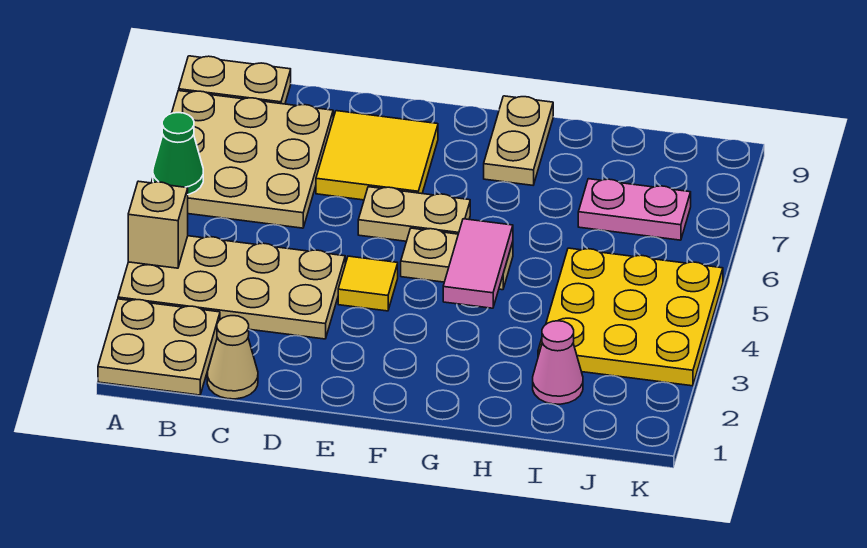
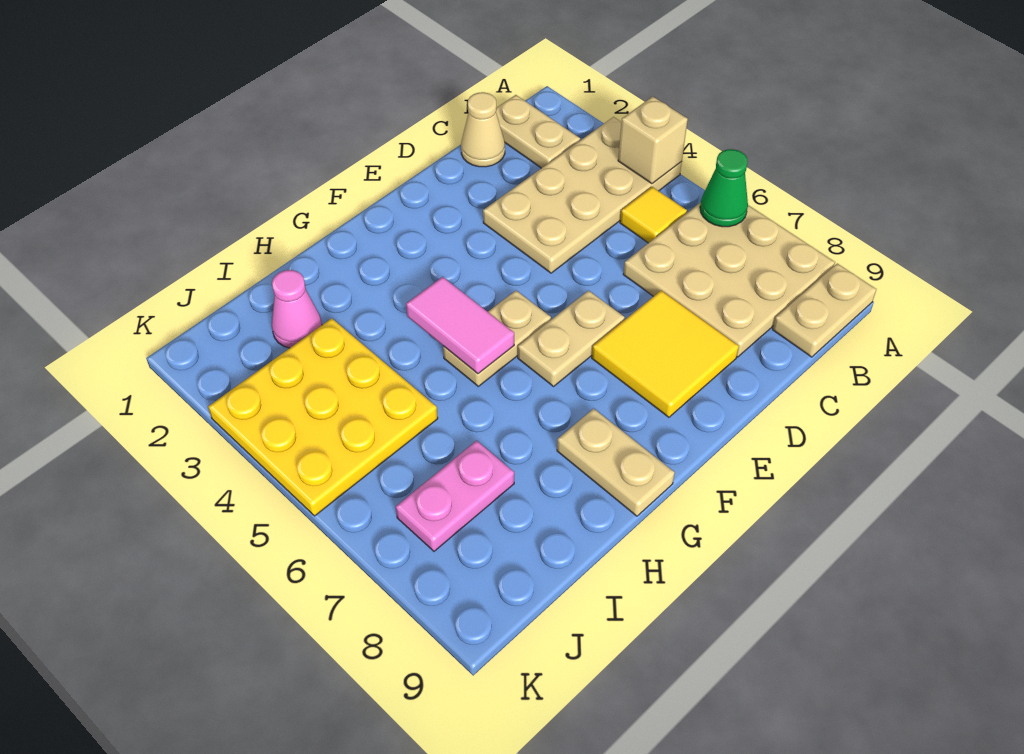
tan 2x2 plate [98,299,220,395] -> tan 1x2 plate [496,95,580,168]
yellow 1x1 tile [338,256,398,311] -> yellow 1x1 tile moved to [620,187,687,243]

